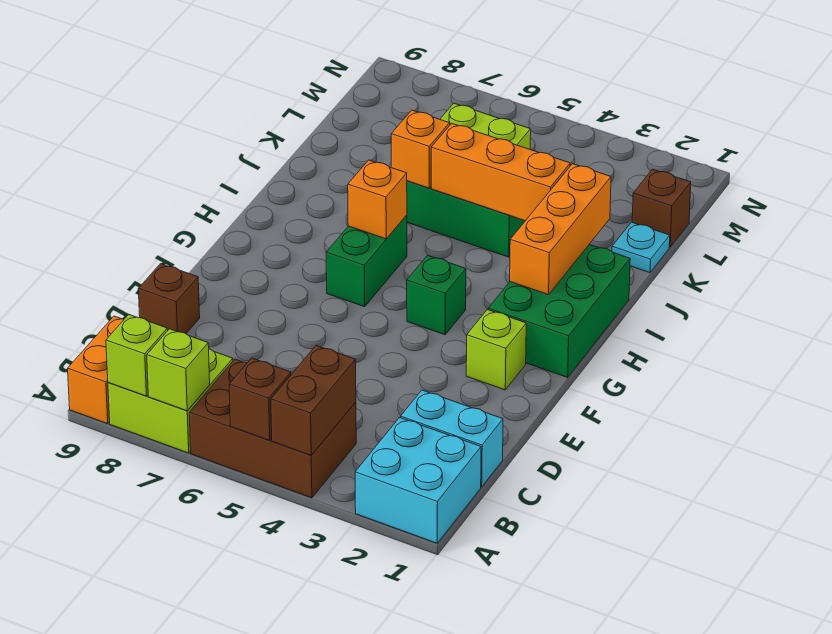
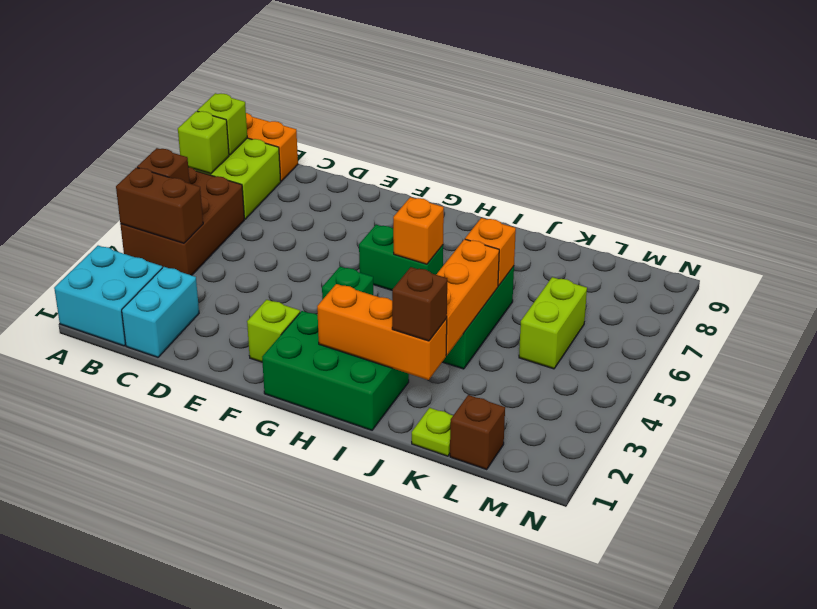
brown 1x1 brick [138,264,200,334] -> brown 1x1 brick moved to [392,267,447,341]
cyan 1x1 plate [612,222,670,273] -> lime 1x1 plate [412,408,453,456]

